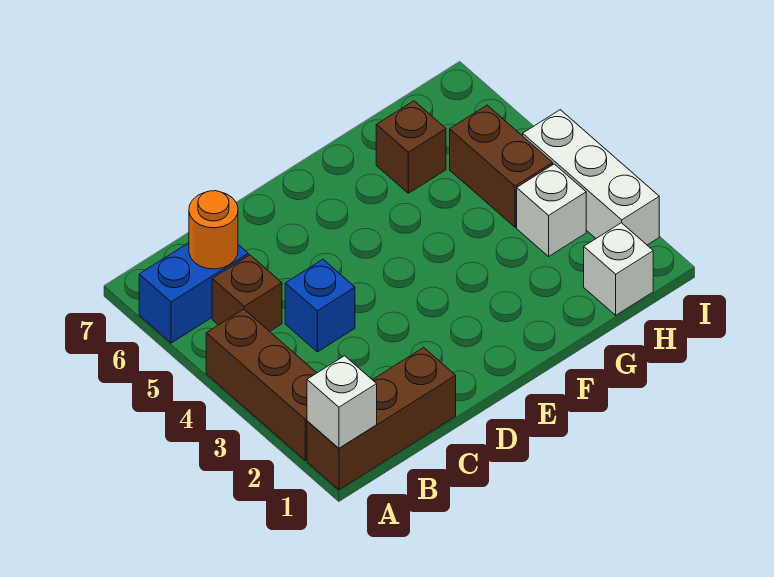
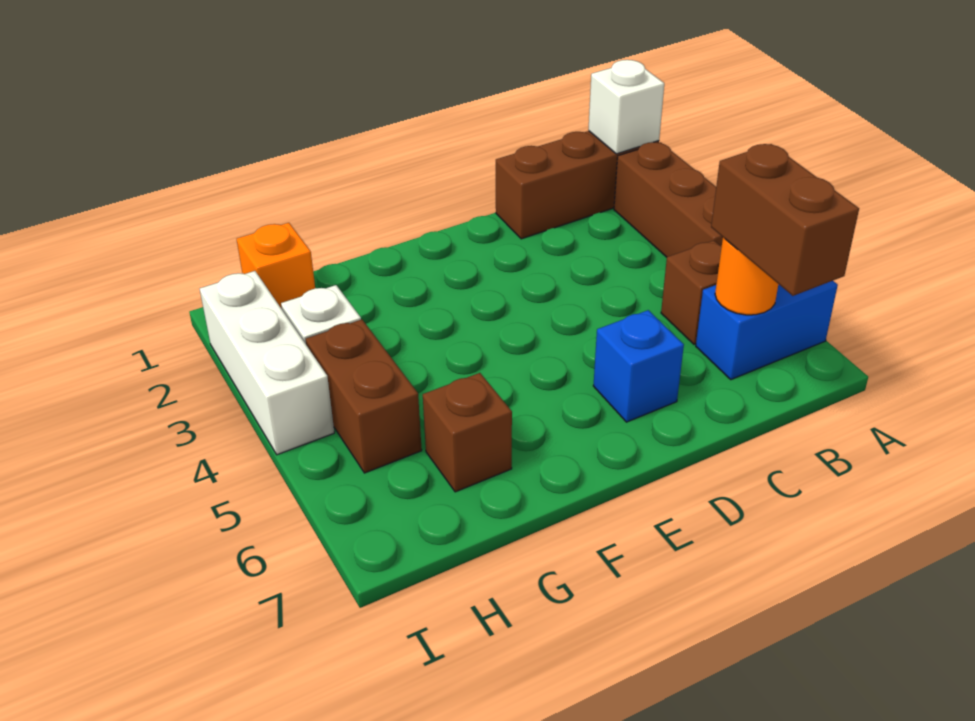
none -> brown 1x2 brick [711,144,859,296]
blue 1x1 brick [285,260,355,352] -> blue 1x1 brick moved to [593,310,684,422]
white 1x1 brick [584,223,653,315] -> orange 1x1 brick [237,223,315,309]

